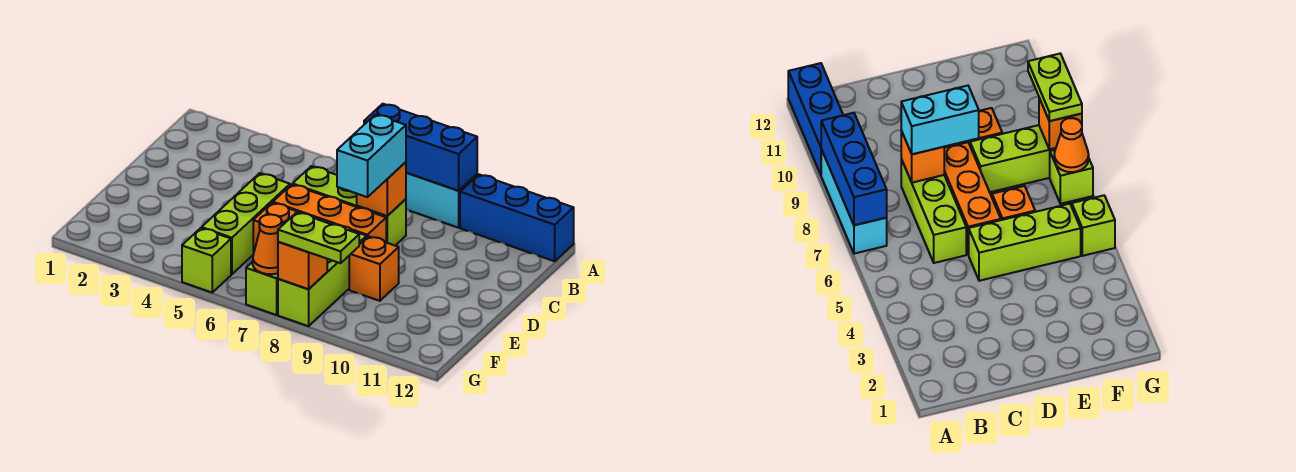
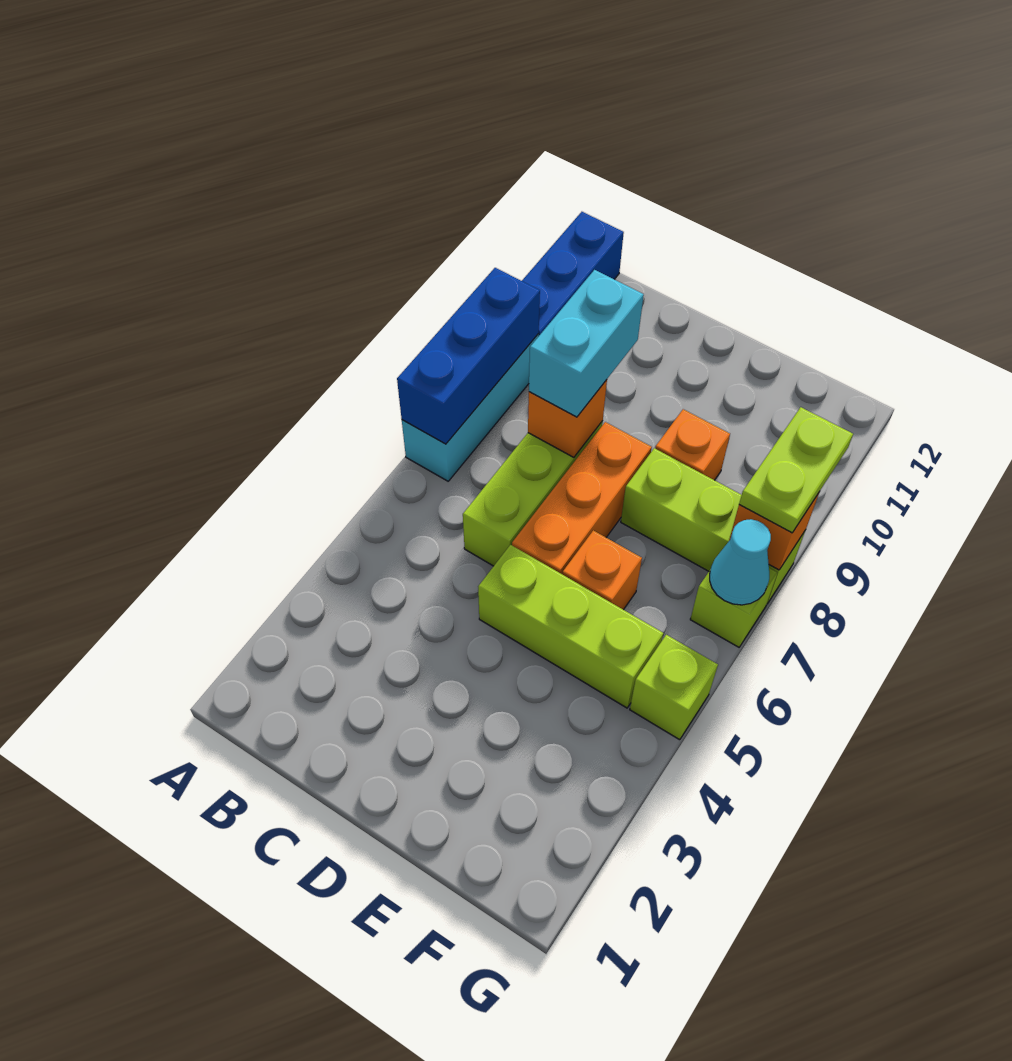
cyan 1x2 brick [337,114,406,197] -> cyan 1x2 brick turned to [529,270,644,417]
orange 1x1 cone [253,214,282,274] -> cyan 1x1 cone [710,519,771,605]

